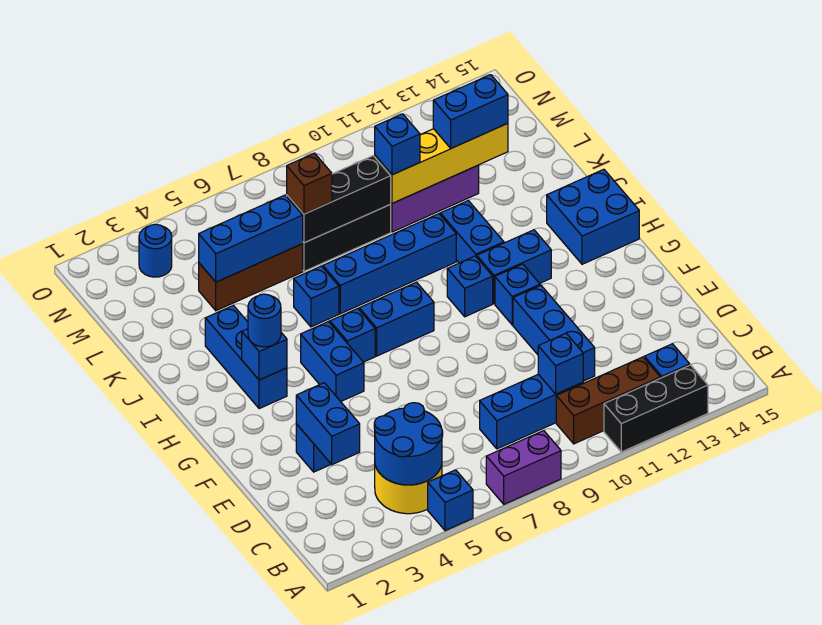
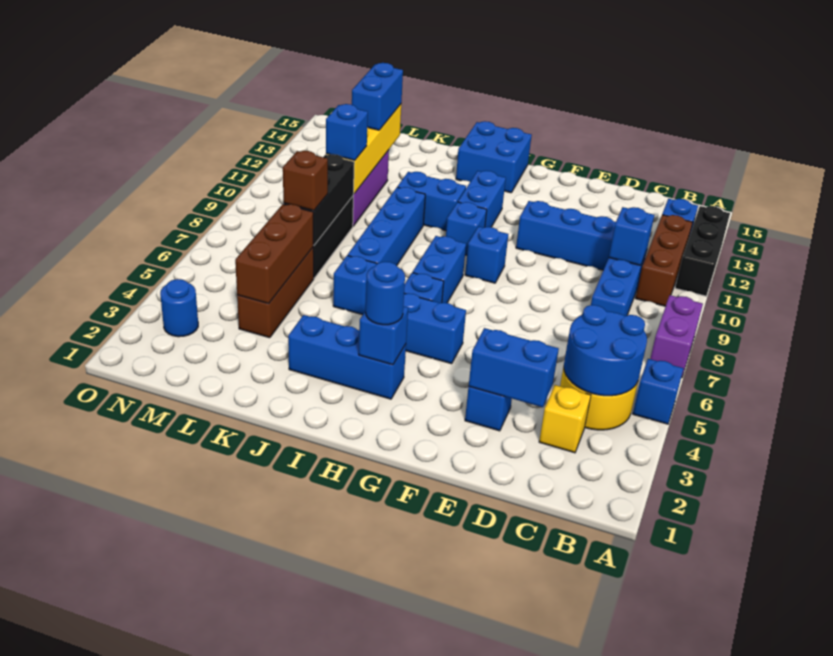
none -> yellow 1x1 brick [539,385,591,453]
blue 1x1 brick [495,264,540,325] -> blue 1x1 brick moved to [465,226,508,283]
blue 1x3 brick [199,195,303,282] -> brown 1x3 brick [235,204,314,304]

